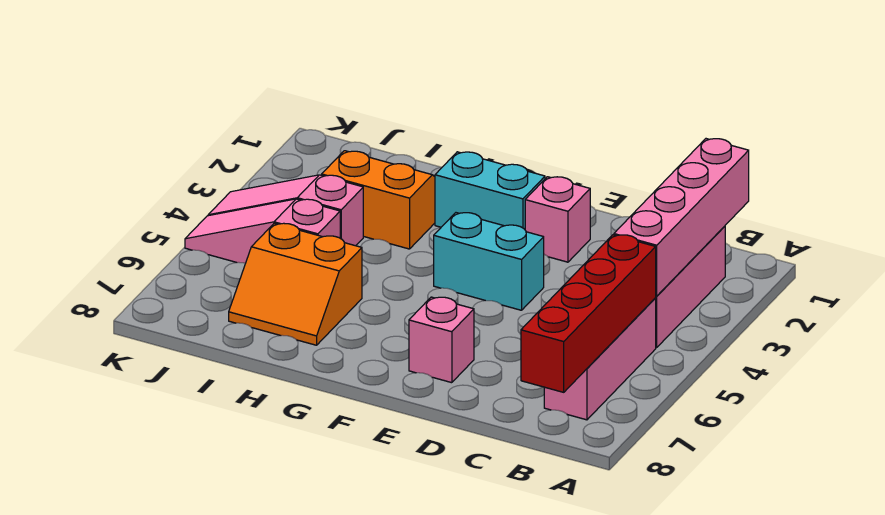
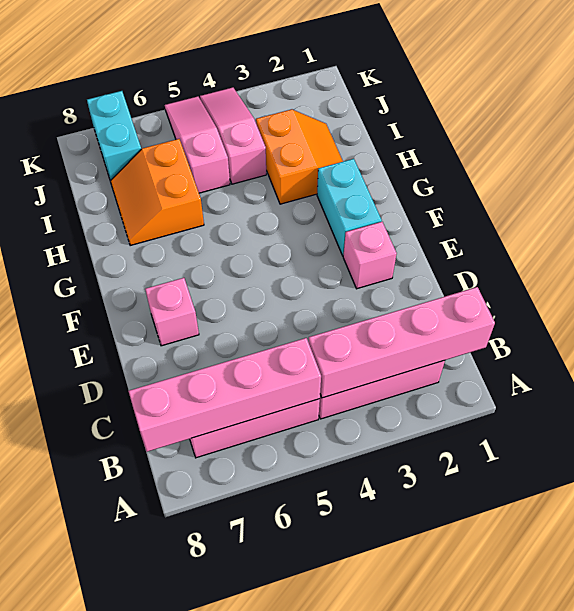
red 1x4 brick [521,235,656,392] -> pink 1x4 brick [129,338,321,452]
cyan 1x2 brick [434,213,544,310] -> cyan 1x2 brick moved to [87,91,141,181]

